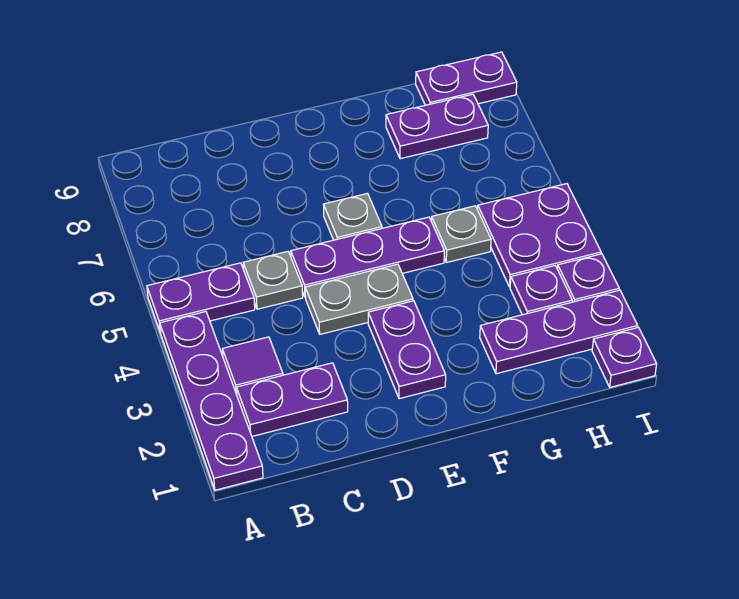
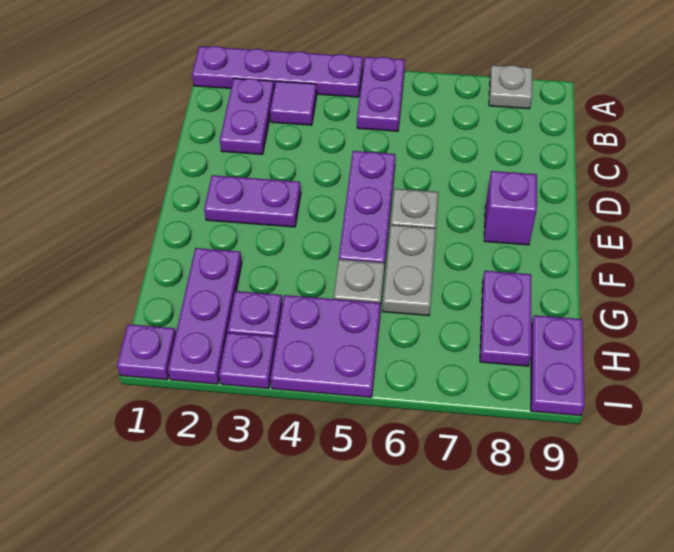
grey 1x1 plate [243,251,303,309] -> grey 1x1 plate moved to [489,65,532,109]
grey 1x2 plate [305,264,413,334] -> grey 1x2 plate moved to [383,225,436,316]
none -> purple 1x1 brick [484,171,537,245]

